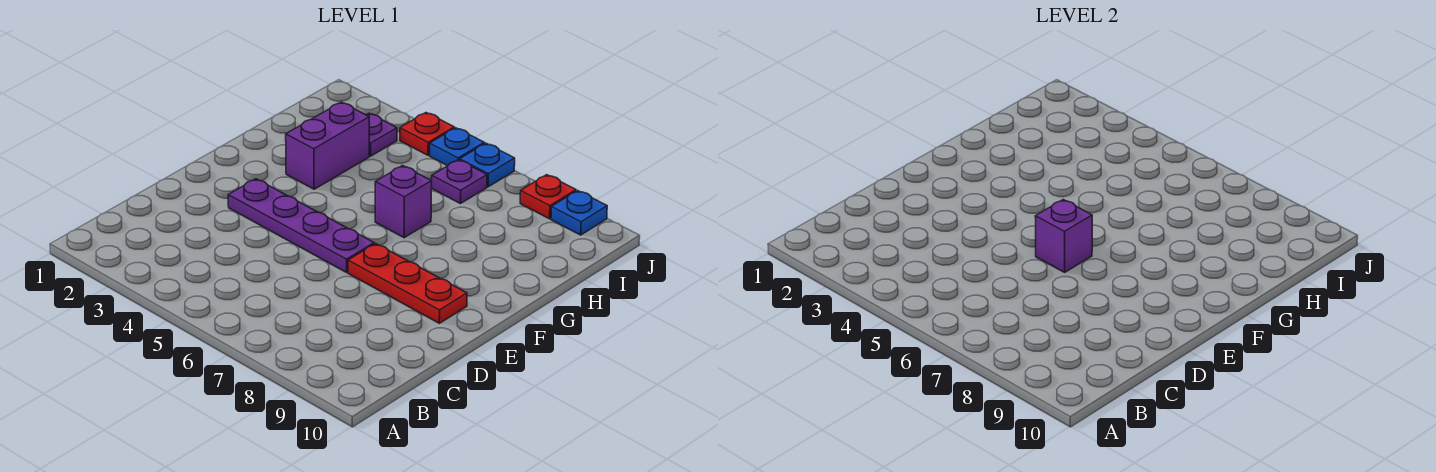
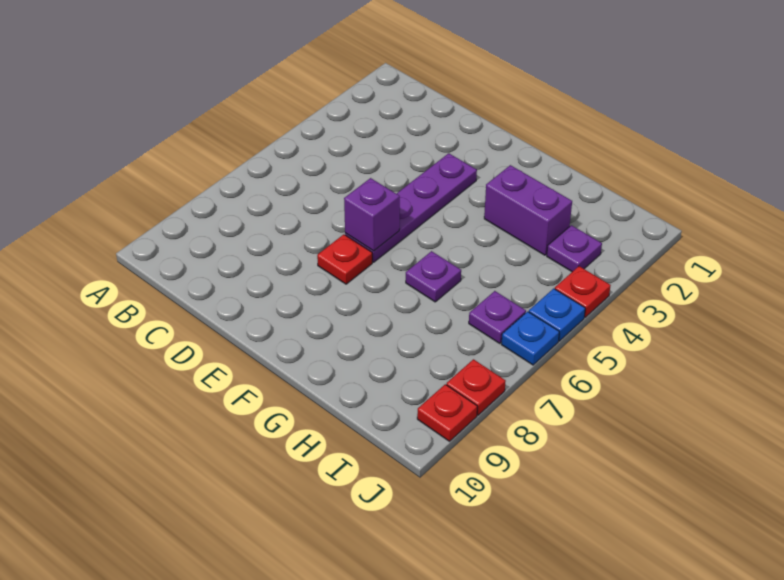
red 1x3 plate [348,244,467,323] -> red 1x1 plate [317,234,372,284]
purple 1x1 brick [375,166,432,238] -> purple 1x1 plate [406,251,461,302]
blue 1x1 plate [551,191,607,235] -> red 1x1 plate [417,384,477,441]

